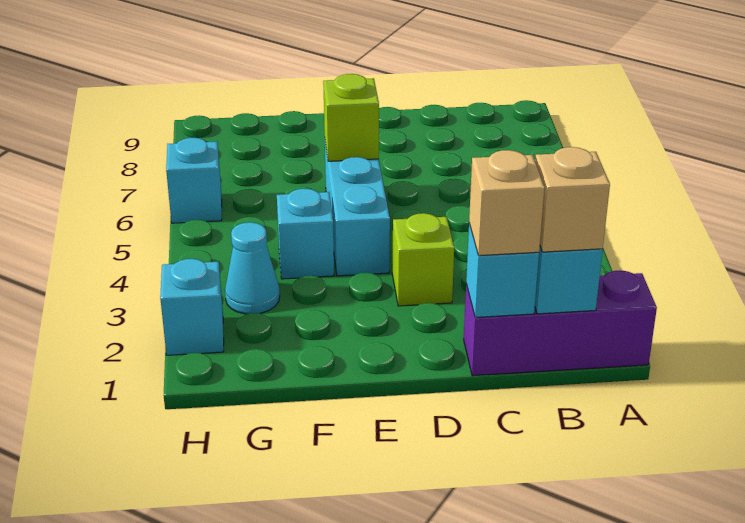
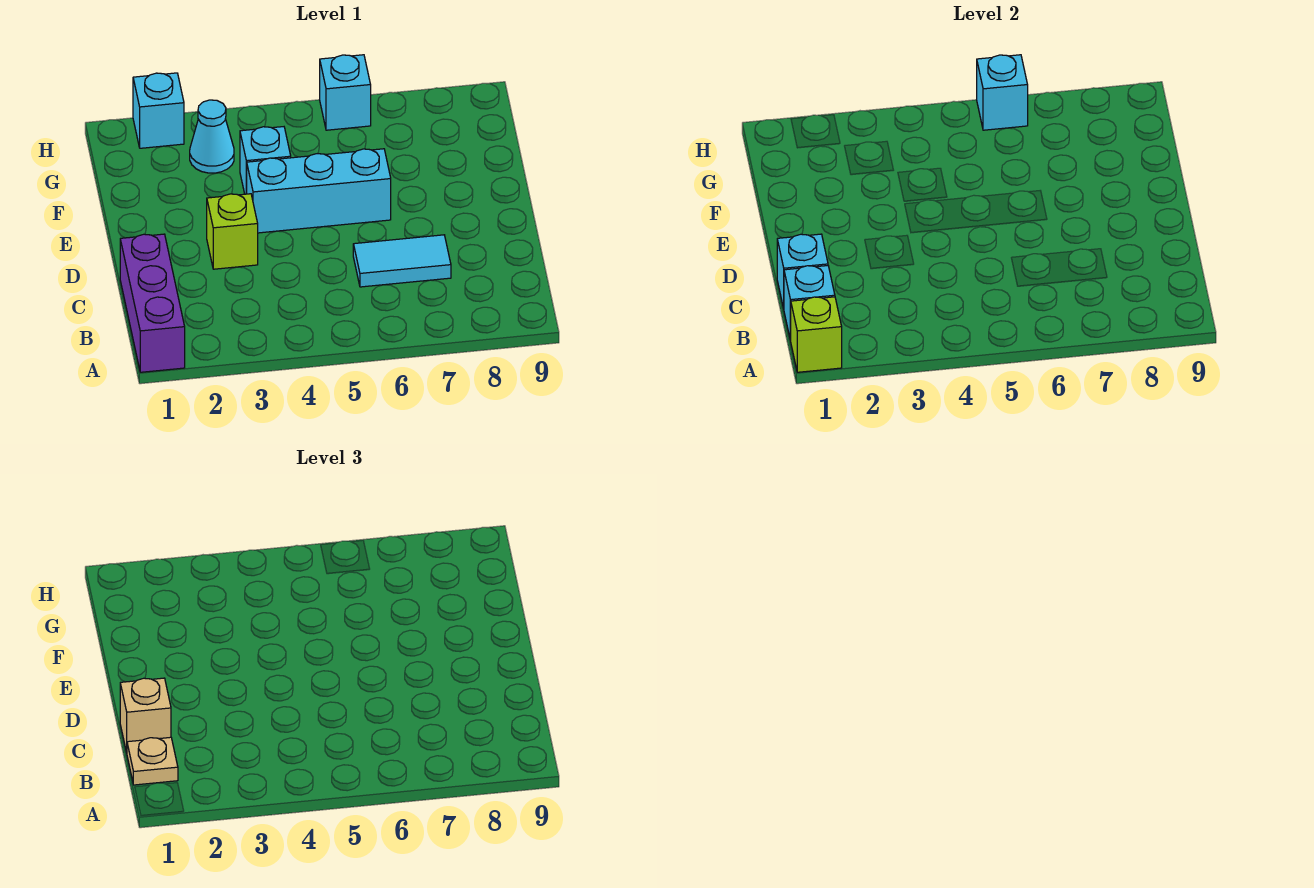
tan 1x1 brick [535,147,610,252] -> tan 1x1 plate [127,737,178,785]
none -> cyan 1x2 tile [353,235,451,287]
lime 1x1 brick [323,74,379,161] -> lime 1x1 brick moved to [791,297,842,372]
none -> cyan 1x1 brick [977,55,1028,130]

